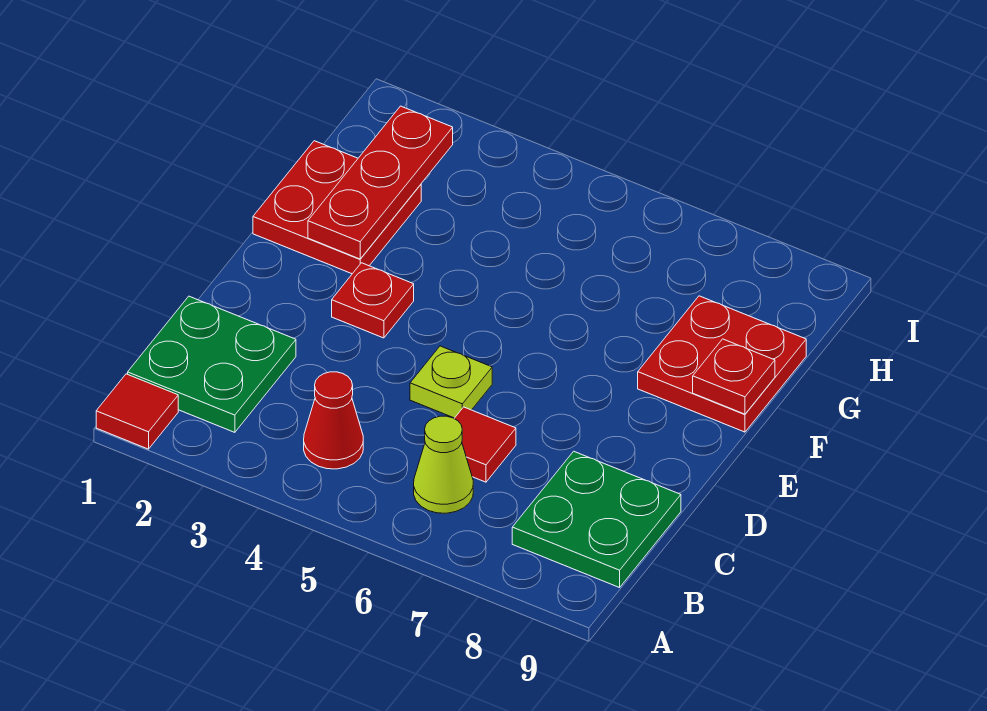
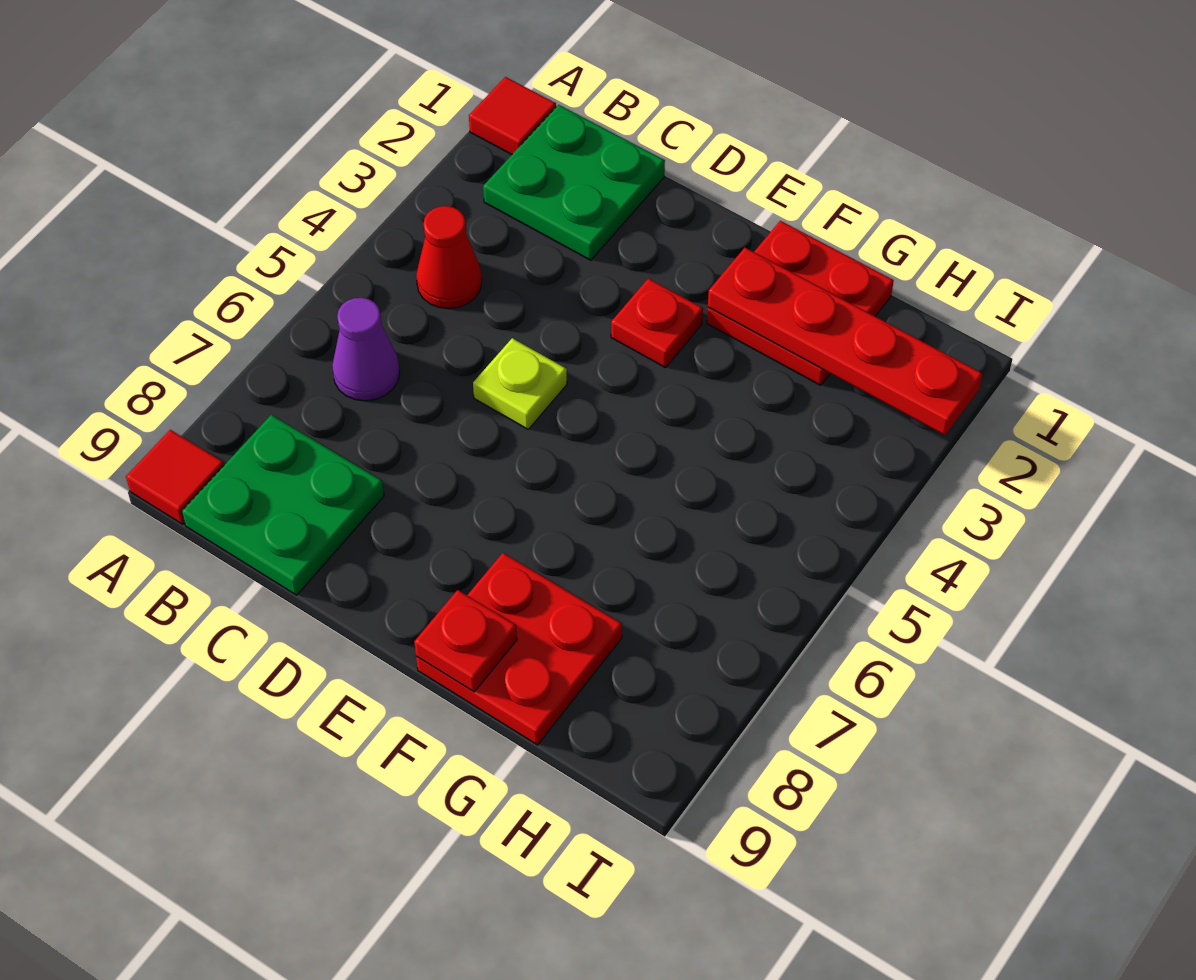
lime 1x1 cone [414,416,473,513] -> purple 1x1 cone [332,298,400,401]
red 1x1 tile [454,407,516,482] -> red 1x1 tile moved to [126,430,224,524]
red 1x3 plate [308,106,453,259] -> red 1x4 plate [708,248,983,435]

